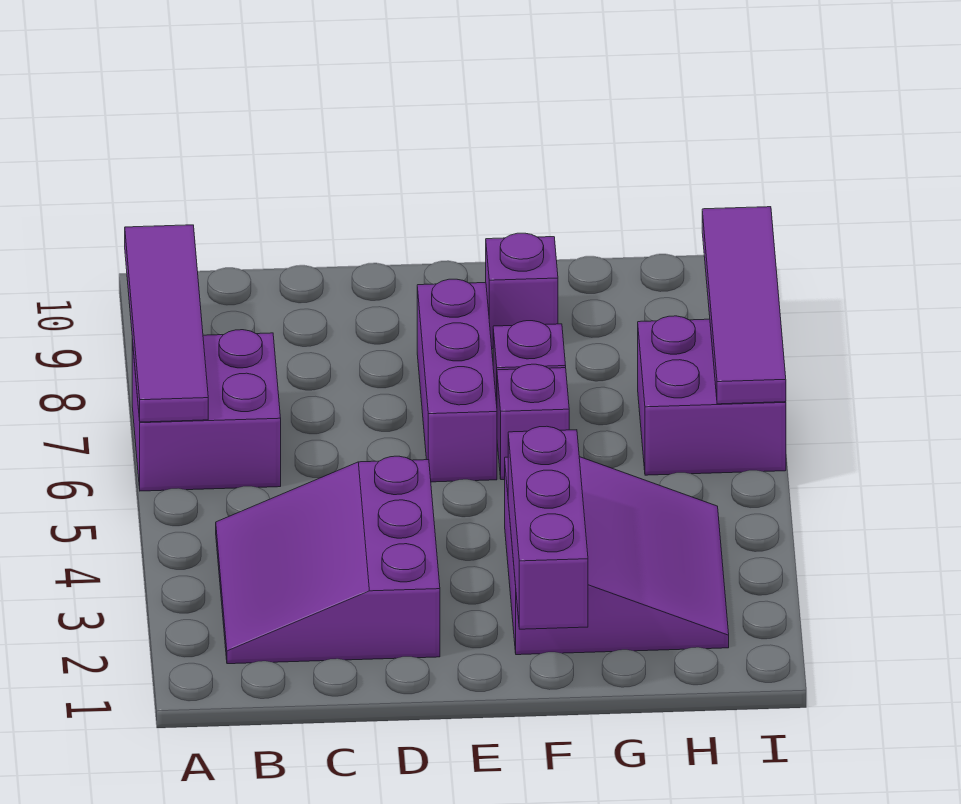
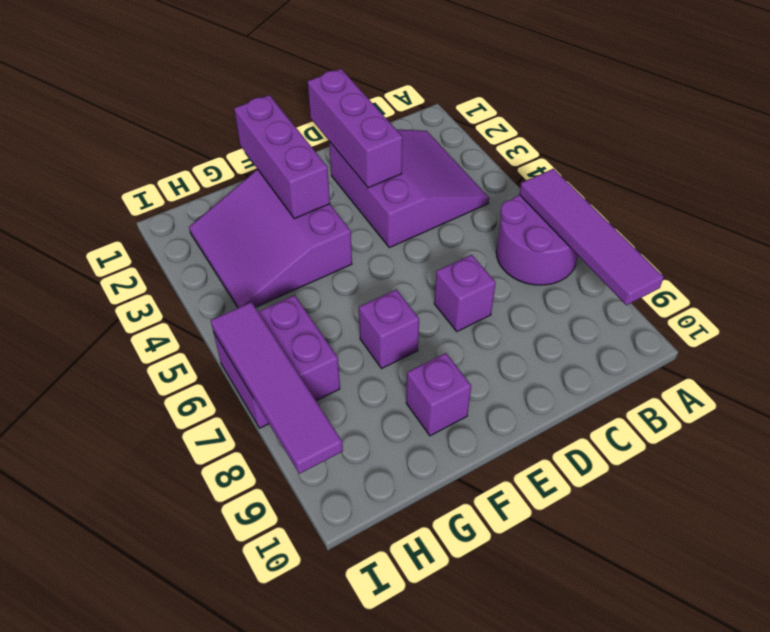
purple 2x2 brick [132,330,281,491] -> purple 2x2 round brick [496,195,578,285]
purple 1x3 brick [417,279,497,482] -> purple 1x3 brick moved to [308,69,403,188]
purple 1x1 brick [497,364,569,480] -> purple 1x1 brick moved to [434,255,496,331]

